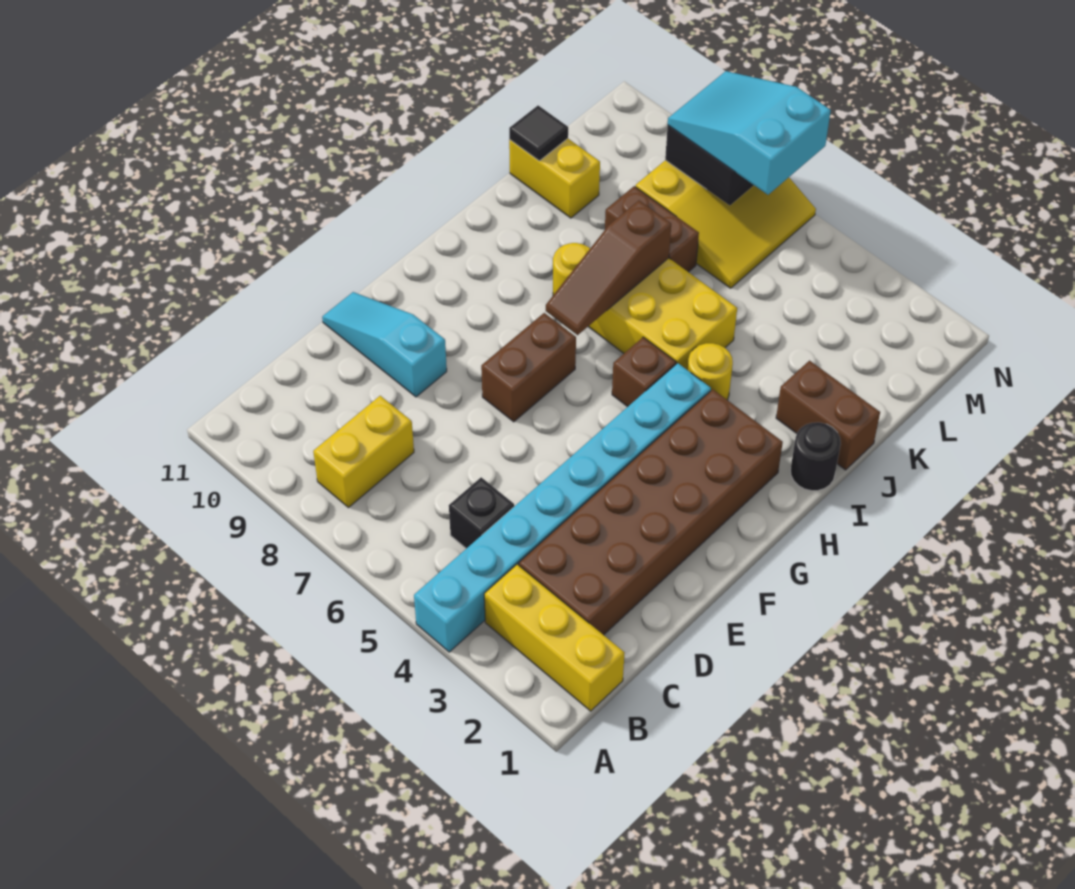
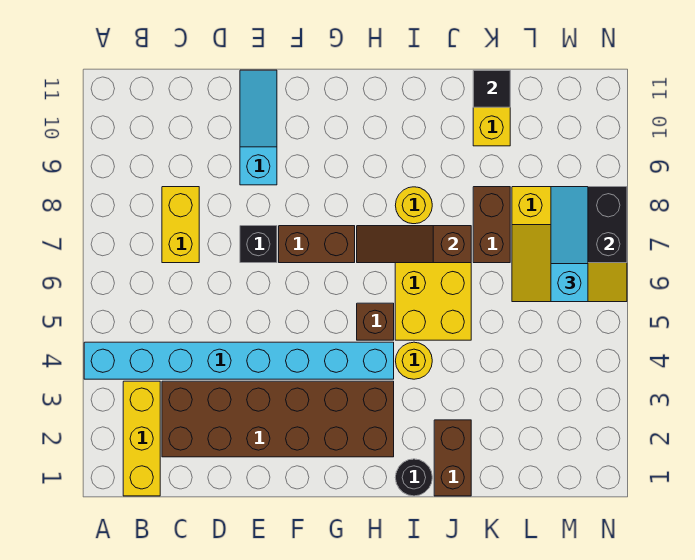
yellow 1x2 brick [313,396,414,508] -> yellow 1x2 brick turned to [162,187,199,263]
black 1x1 brick [449,477,514,549] -> black 1x1 brick moved to [240,226,277,263]
cyan 2x3 slope [668,71,831,195] -> cyan 1x3 slope [551,187,588,302]

